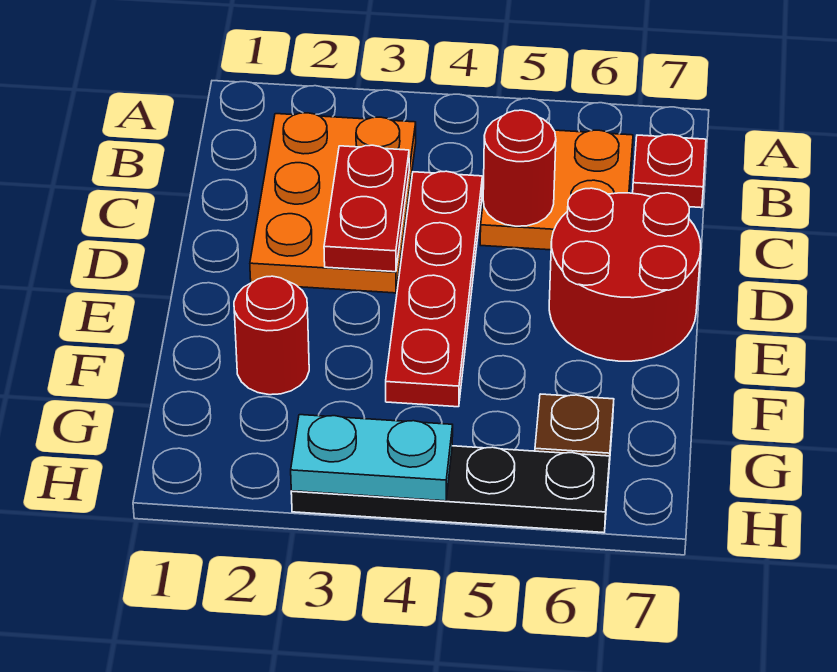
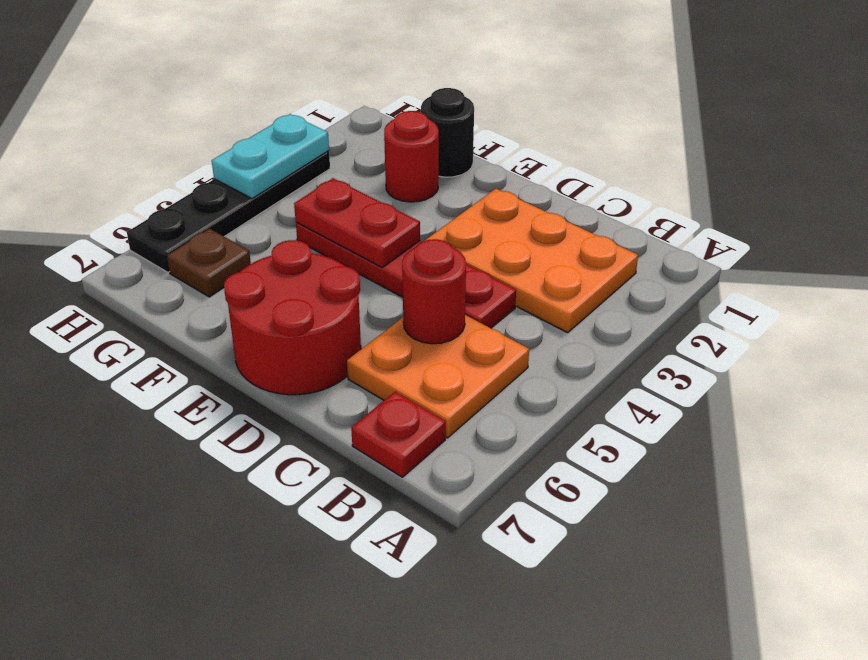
red 1x2 plate [324,145,409,272] -> red 1x2 plate moved to [294,178,420,267]
none -> black 1x1 round brick [421,88,474,177]

